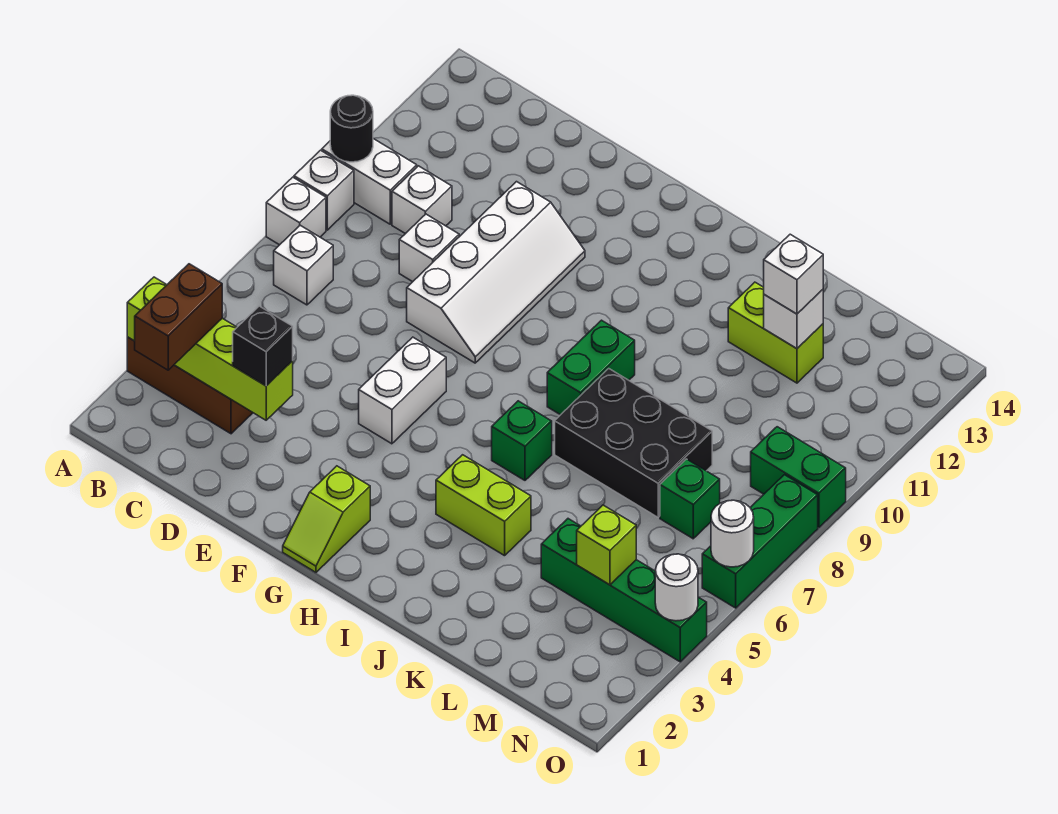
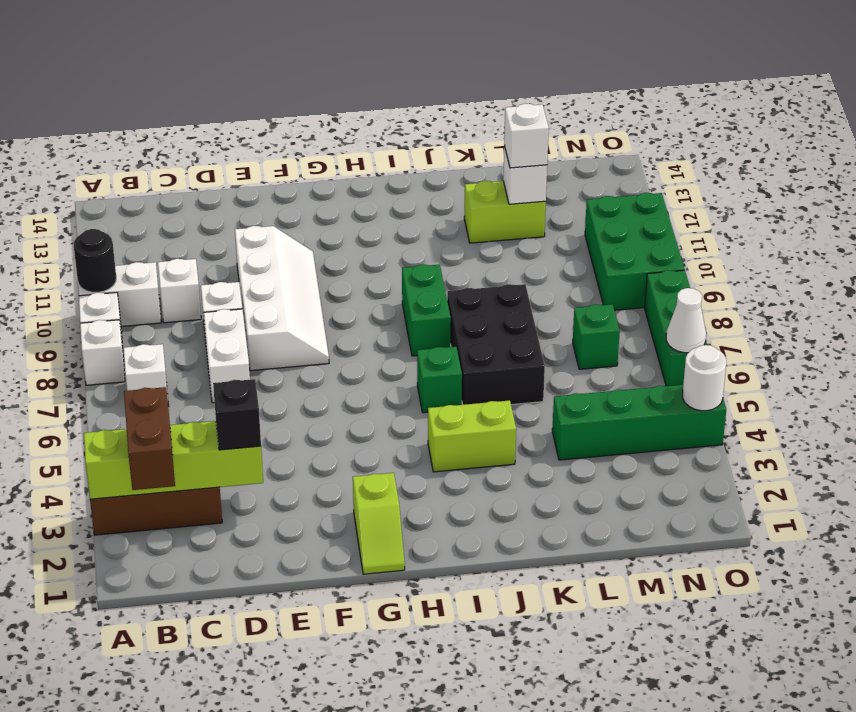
white 1x2 brick [359,337,446,444] -> white 1x2 brick moved to [204,309,250,403]
black 2x3 brick [555,369,712,517] -> black 2x3 brick turned to [447,284,545,405]
lime 1x1 brick [577,505,636,585] -> none
green 1x2 brick [751,427,846,527] -> green 2x3 brick [585,193,685,310]
white 1x1 round brick [711,500,754,567] -> white 1x1 cone [666,288,706,353]

